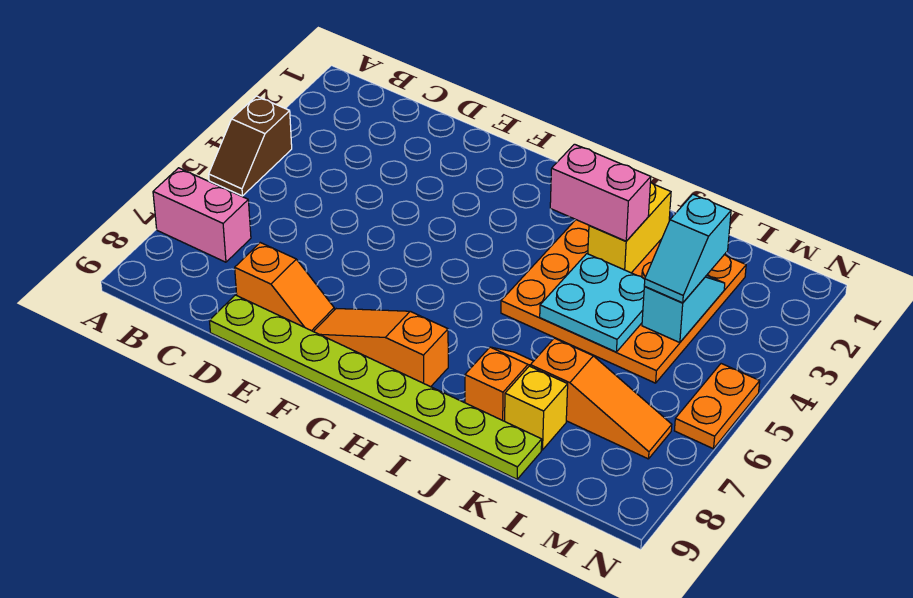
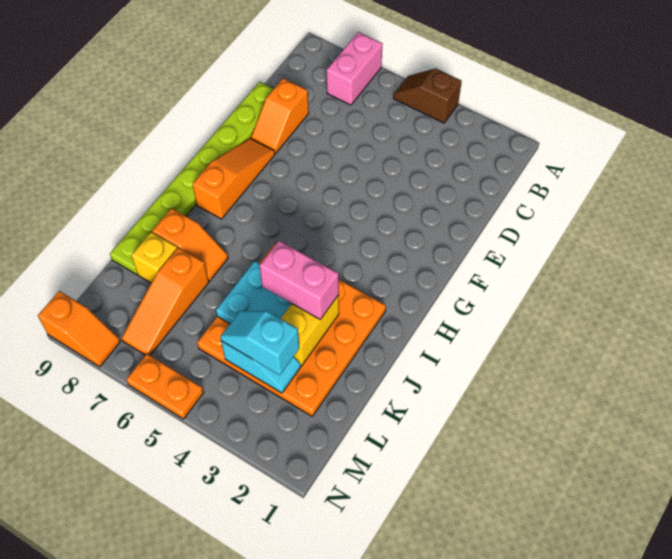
pink 1x2 brick [550,144,651,241] -> pink 1x2 brick turned to [260,241,339,319]
yellow 1x2 brick [588,182,671,273] -> yellow 1x2 brick turned to [281,295,339,365]
none -> orange 1x2 slope [38,291,120,367]

